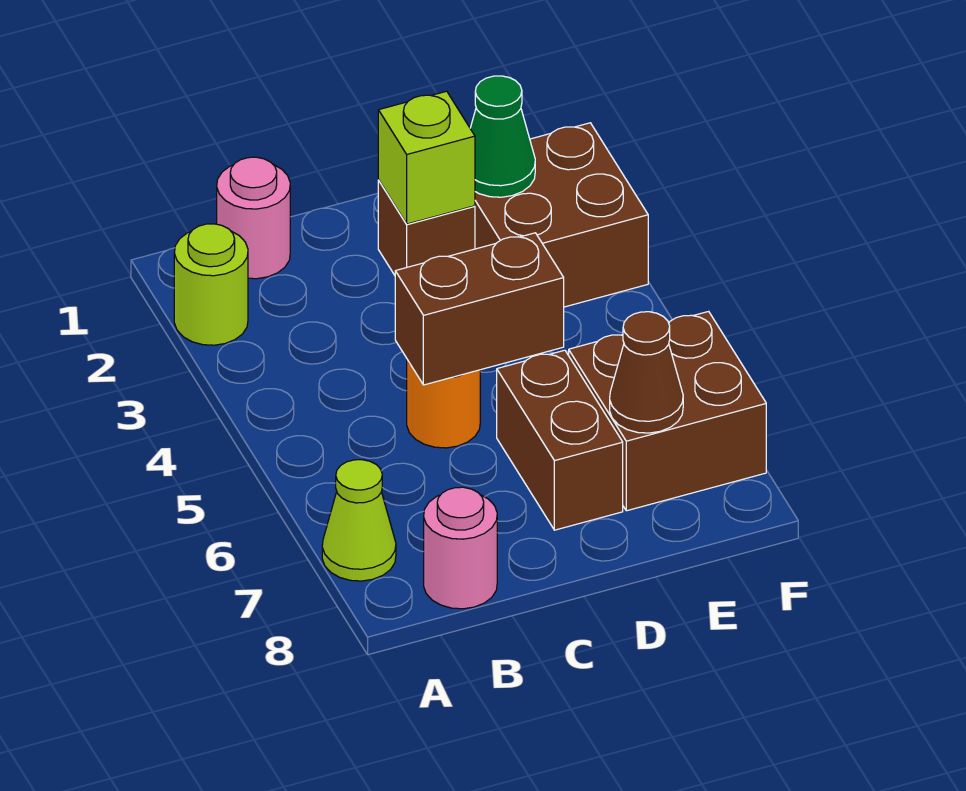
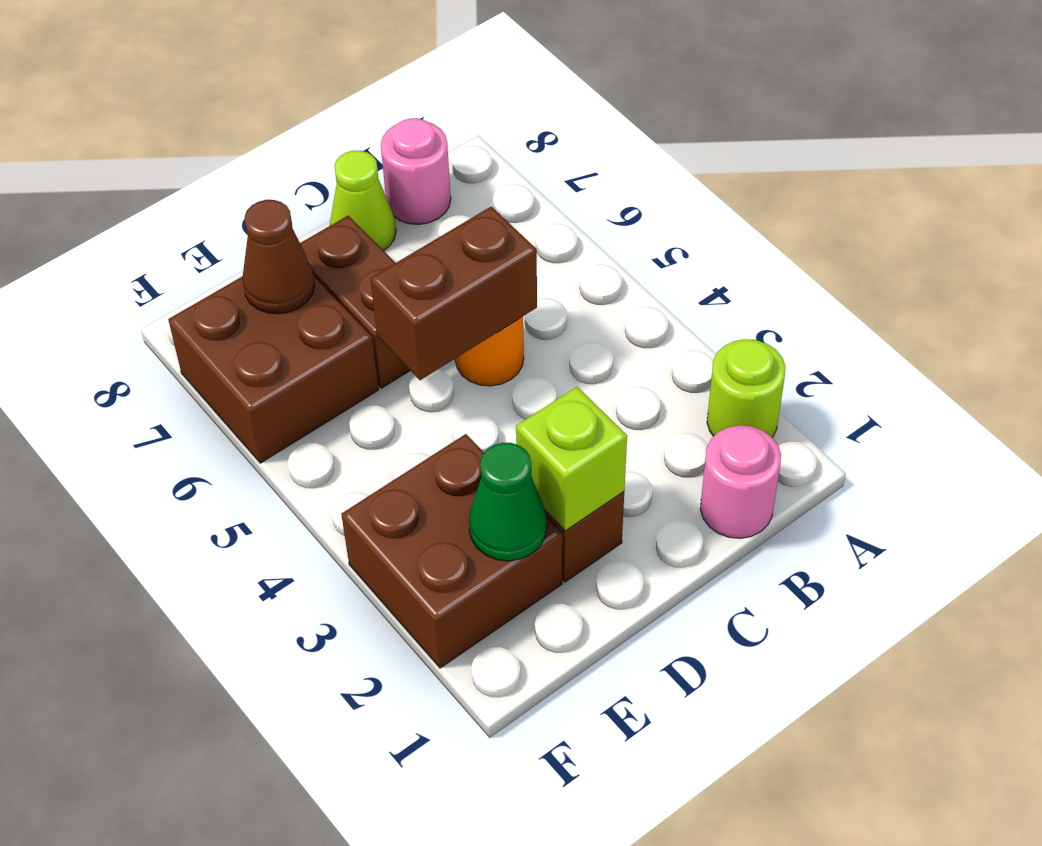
lime 1x1 cone [322,460,396,581] -> lime 1x1 cone moved to [330,150,396,251]

